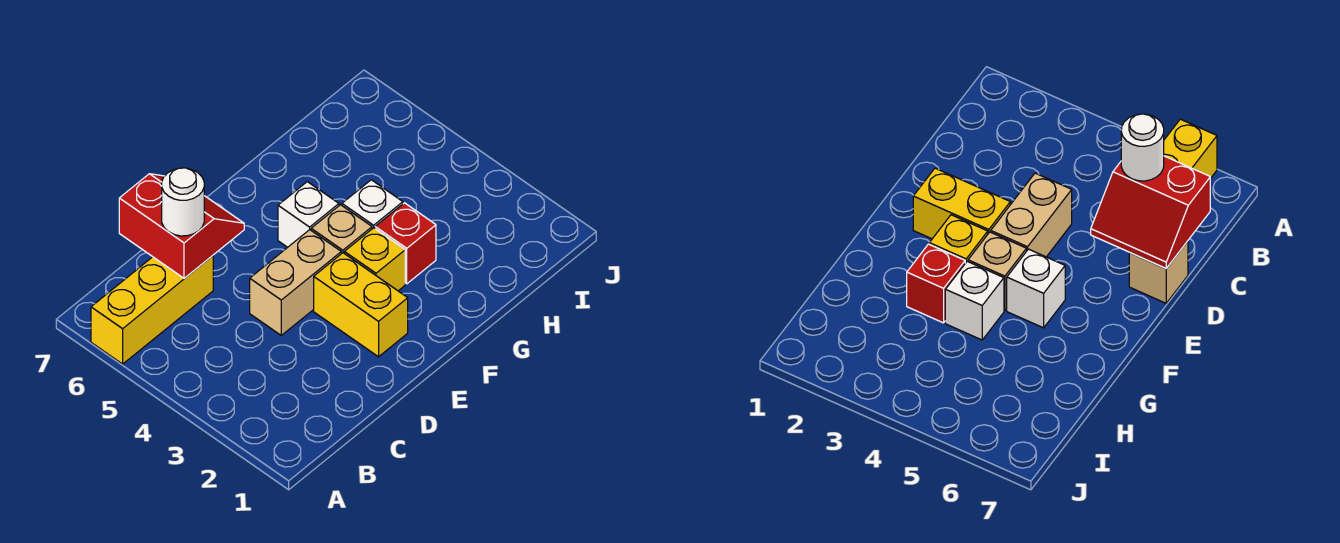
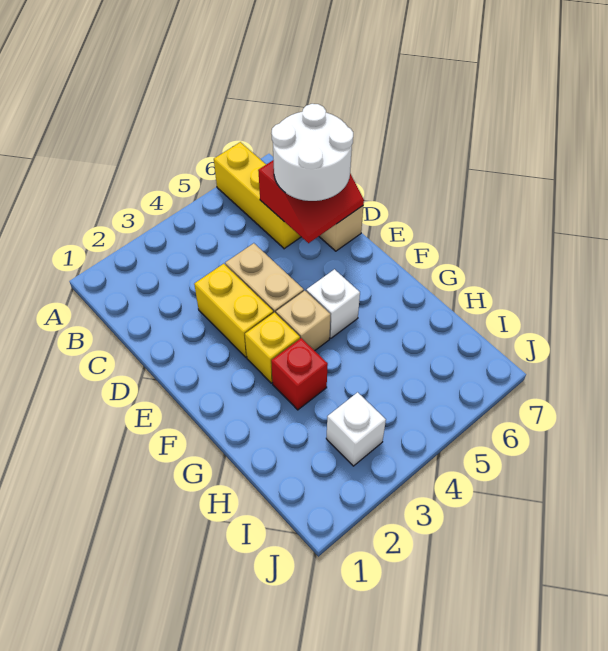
white 1x1 round brick [162,168,204,236] -> white 2x2 round brick [271,104,353,201]
yellow 1x2 brick [314,253,408,357] -> yellow 1x2 brick turned to [194,264,273,357]
white 1x1 brick [342,180,403,229] -> white 1x1 brick moved to [326,392,386,466]

